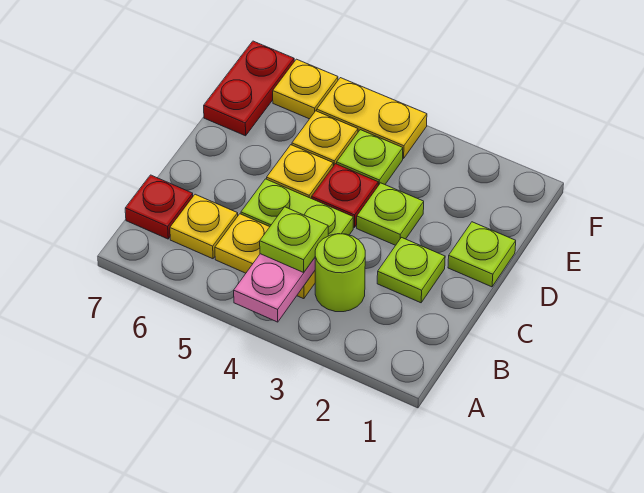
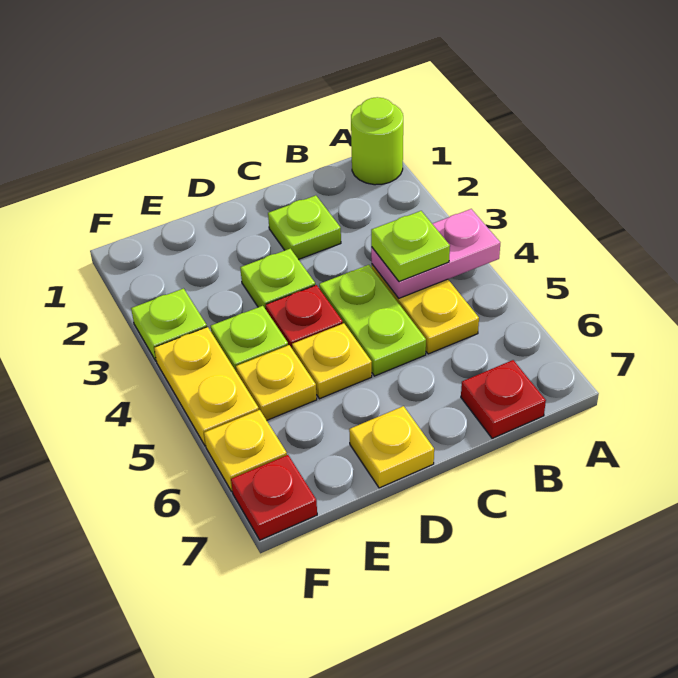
lime 1x1 round brick [315,234,365,312] -> lime 1x1 round brick moved to [351,97,403,185]
yellow 1x1 plate [170,194,238,259] -> yellow 1x1 plate moved to [349,406,434,488]
lime 1x1 plate [448,222,516,287] -> lime 1x1 plate moved to [131,289,207,361]
red 1x2 plate [204,41,294,136] -> red 1x1 plate [231,455,317,540]

